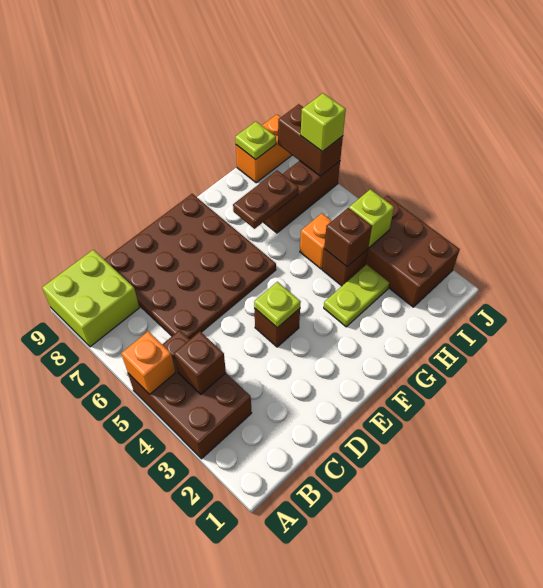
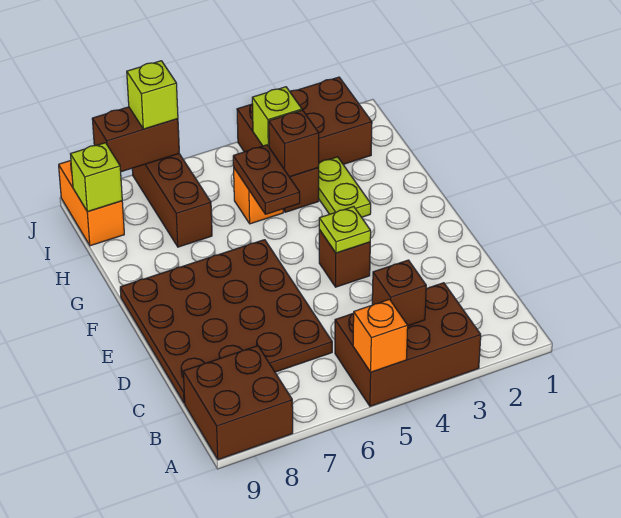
lime 2x2 brick [42,250,139,347] -> brown 2x2 brick [183,346,293,460]
brown 1x2 plate [233,171,298,229] -> brown 1x2 plate moved to [233,145,300,214]
lime 1x1 plate [235,122,276,160] -> lime 1x1 brick [71,143,122,212]

